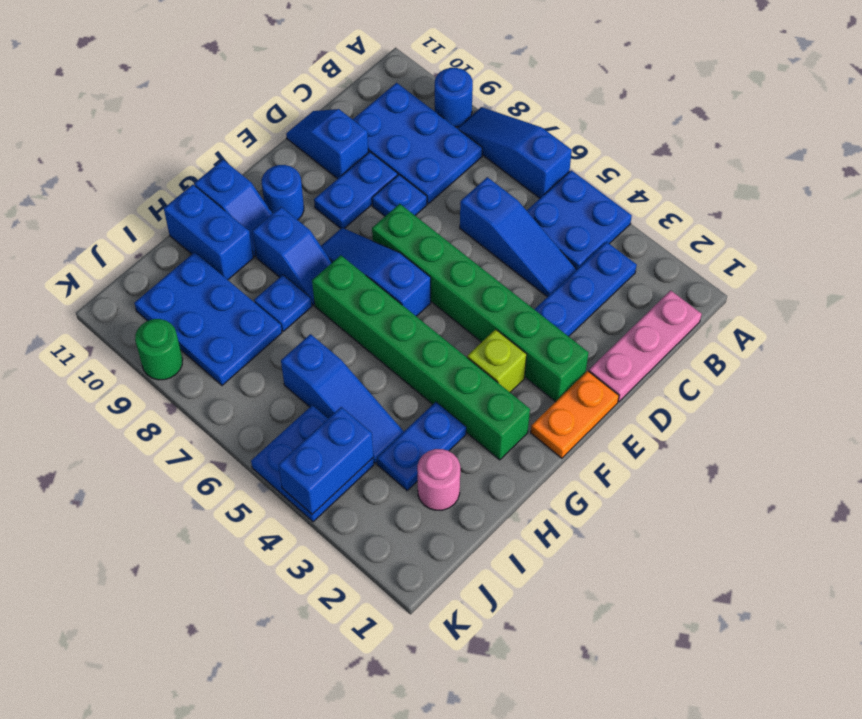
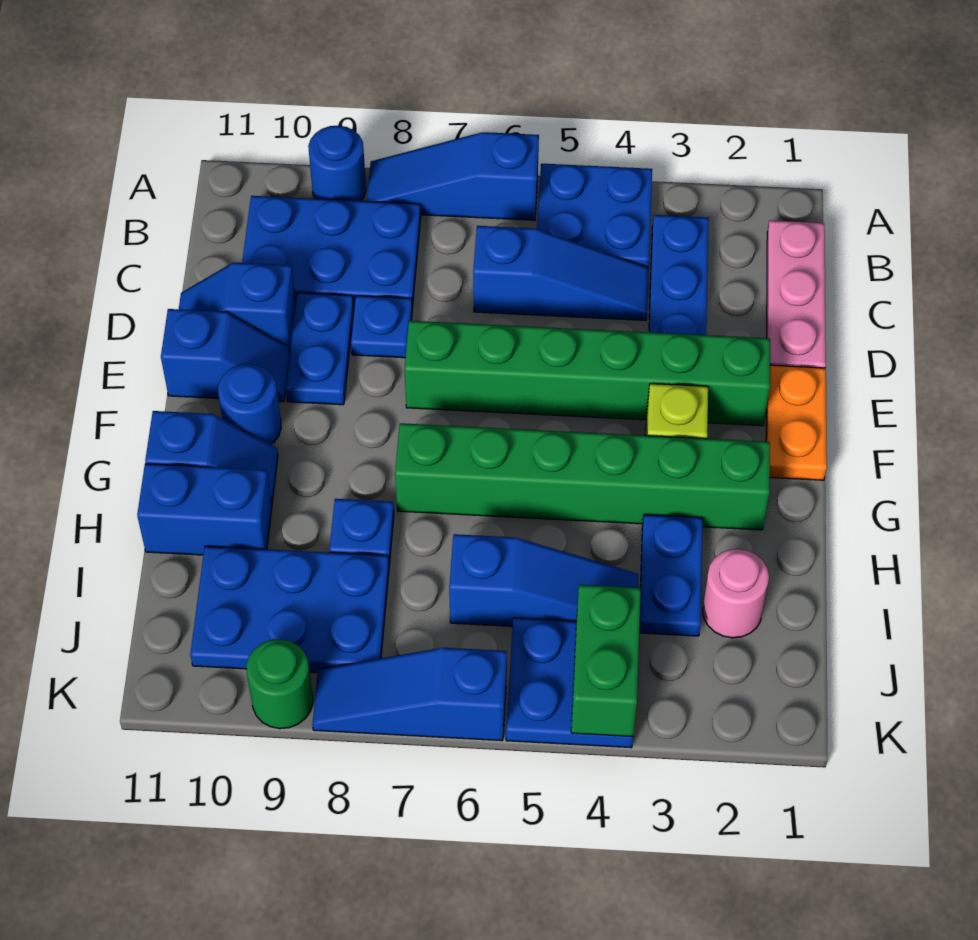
blue 1x3 slope [321,228,431,316] -> blue 1x3 slope moved to [312,648,507,741]
blue 1x2 slope [252,207,332,305] -> blue 1x2 slope moved to [161,309,290,402]
blue 1x2 brick [278,407,373,514] -> green 1x2 brick [571,585,641,737]

